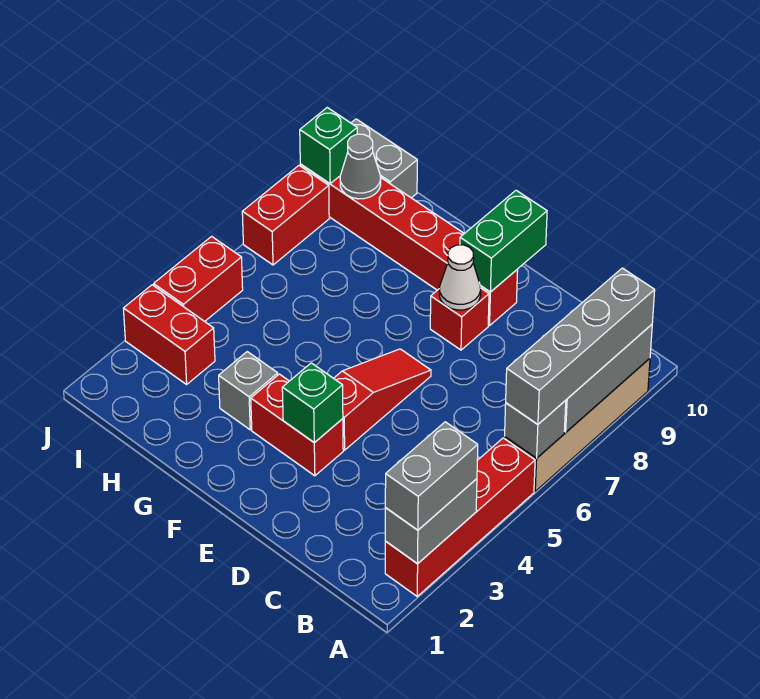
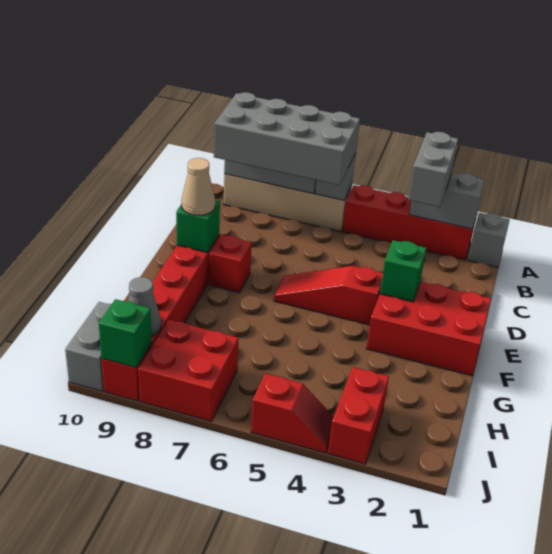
grey 1x2 brick [385,422,478,530] -> grey 1x2 brick turned to [408,132,458,207]
grey 1x4 brick [506,268,655,424] -> grey 2x4 brick [214,92,360,185]
red 1x2 brick [251,374,343,476] -> red 2x3 brick [366,282,491,376]
white 1x1 cone [439,245,481,310] -> none
green 1x2 brick [460,190,547,292] -> green 1x1 brick [176,200,220,252]
none -> tan 1x1 cone [181,158,215,215]
grey 1x1 brick [219,352,278,430] -> grey 1x1 brick moved to [468,213,510,267]
red 1x2 brick [154,236,243,321] -> red 1x2 slope [251,374,334,453]
red 1x2 brick [242,166,329,265] -> red 2x2 brick [138,320,239,421]

